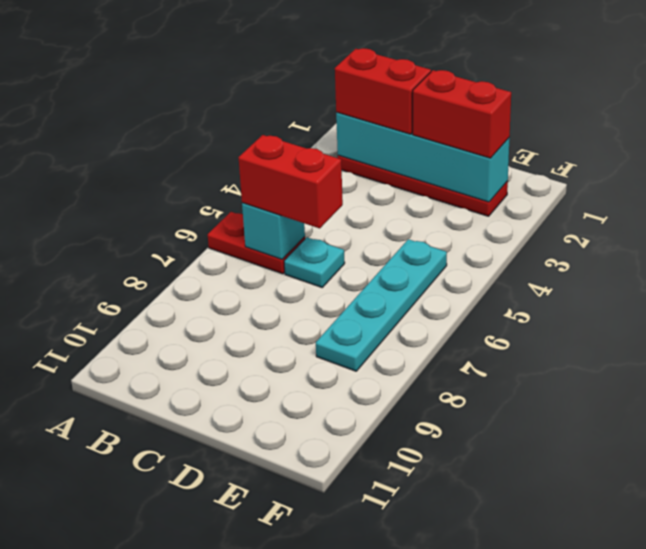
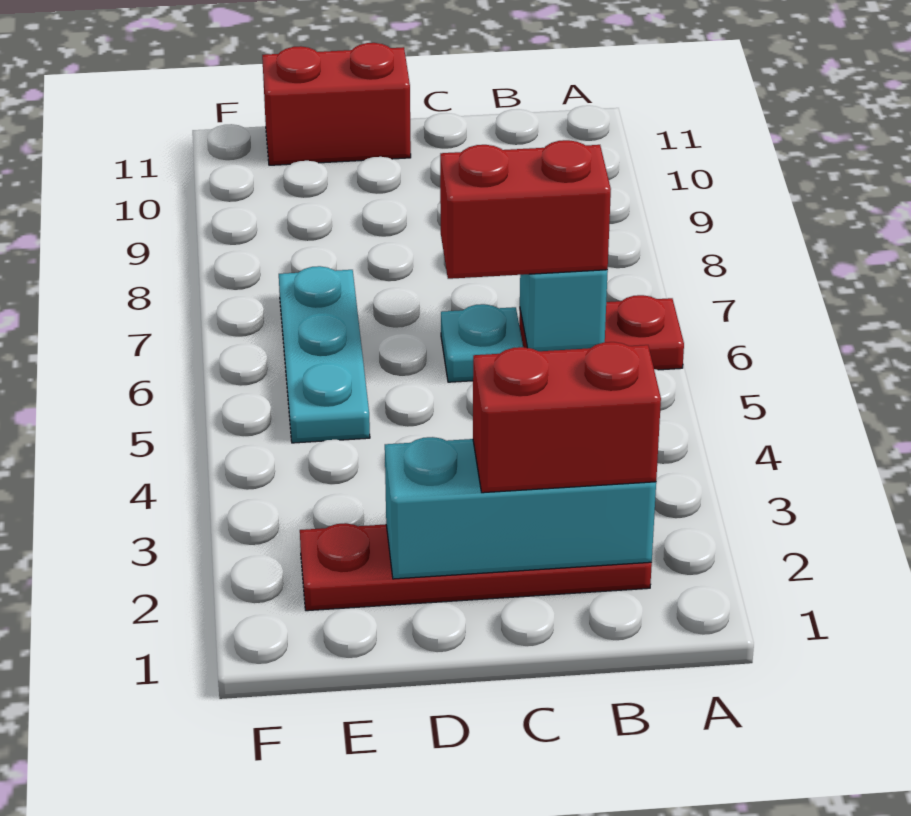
cyan 1x4 brick [336,113,509,202] -> cyan 1x3 brick [385,437,656,579]
red 1x2 brick [413,70,511,158] -> red 1x2 brick moved to [262,43,411,165]
cyan 1x4 plate [316,239,447,371] -> cyan 1x3 plate [279,266,370,443]

